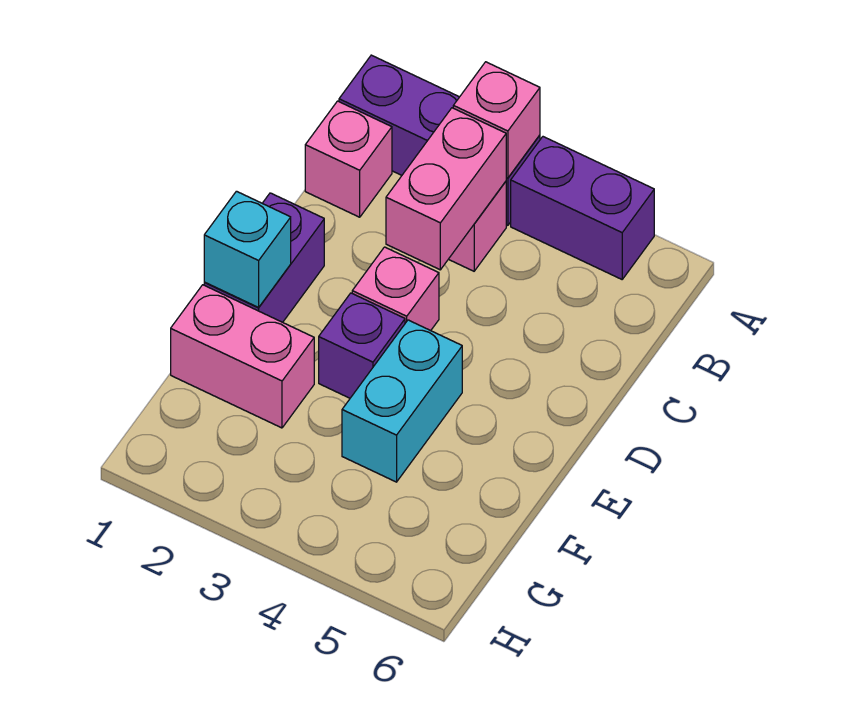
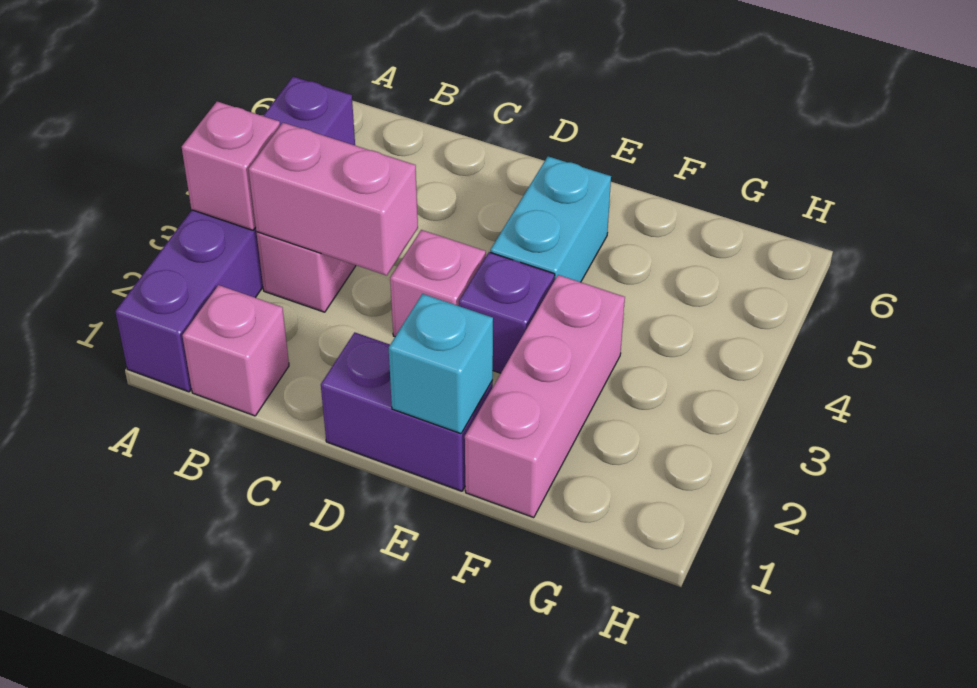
cyan 1x2 brick [342,320,462,482] -> cyan 1x2 brick turned to [490,156,611,282]
pink 1x2 brick [171,285,314,428] -> pink 1x3 brick [465,275,625,518]

